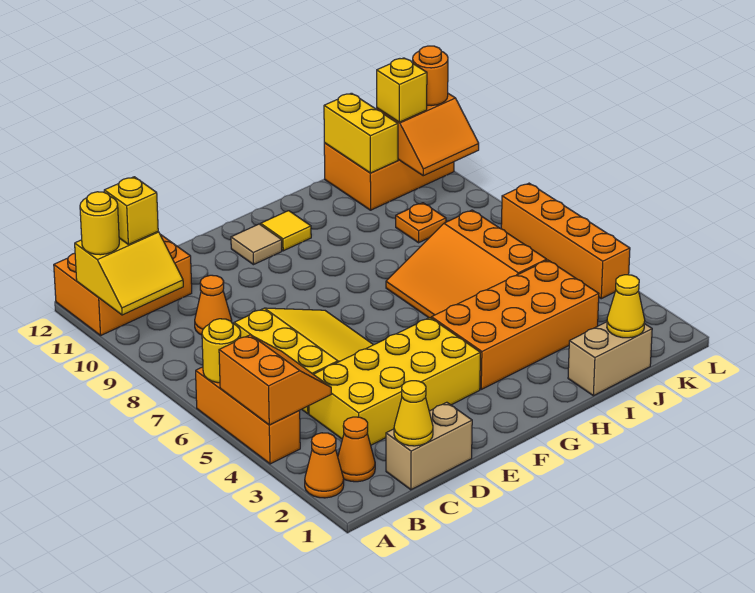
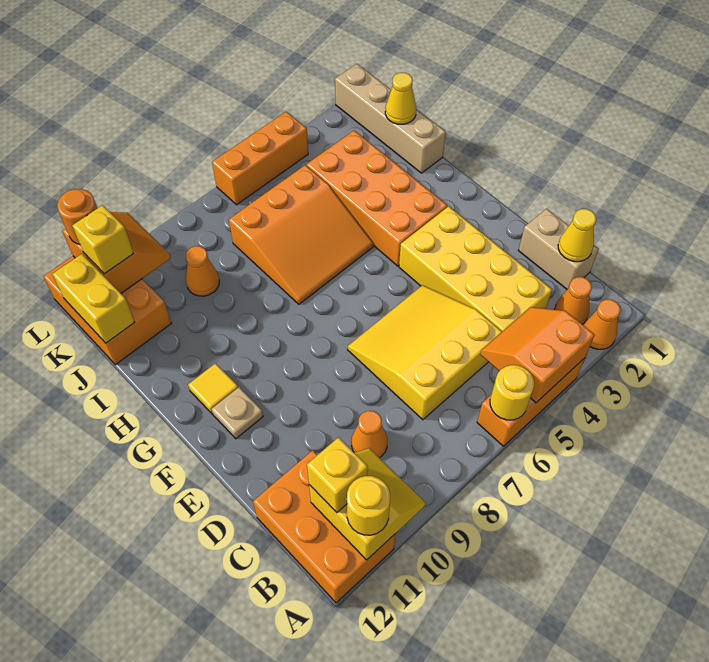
tan 1x1 tile [231,224,282,265] -> tan 1x1 plate [212,387,263,439]
tan 1x2 brick [568,322,652,396] -> tan 1x4 brick [335,64,446,173]
orange 1x1 plate [396,203,446,243] -> orange 1x1 cone [186,246,219,296]
yellow 1x2 brick [324,93,398,173] -> yellow 1x2 brick turned to [52,254,135,343]
orange 1x4 brick [501,183,630,299] -> orange 1x3 brick [212,112,308,205]

